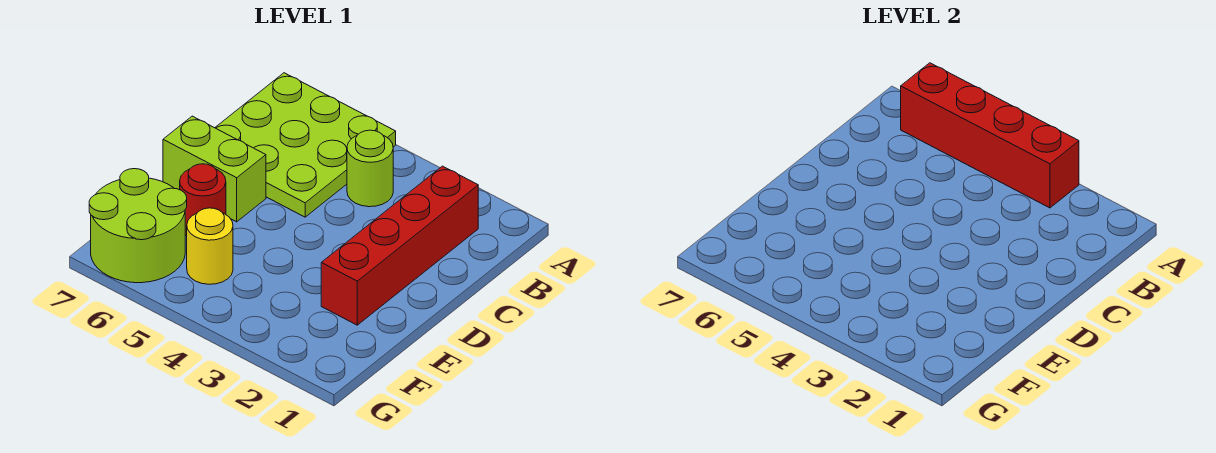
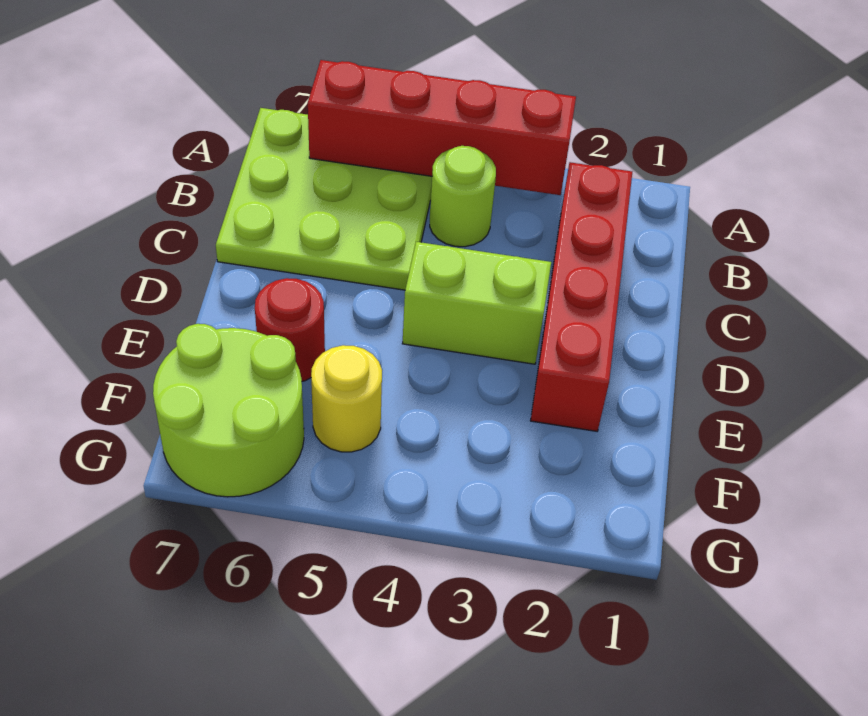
lime 1x2 brick [163,116,266,222] -> lime 1x2 brick moved to [402,242,551,364]

